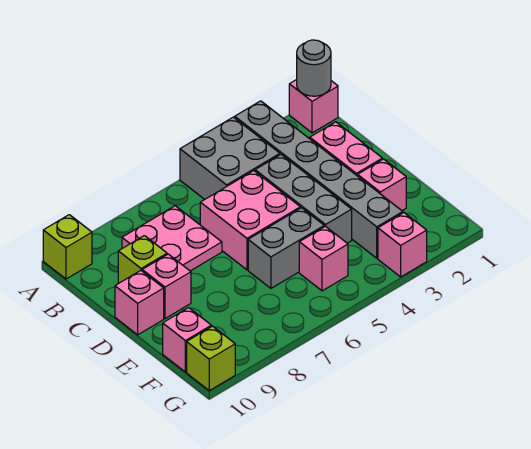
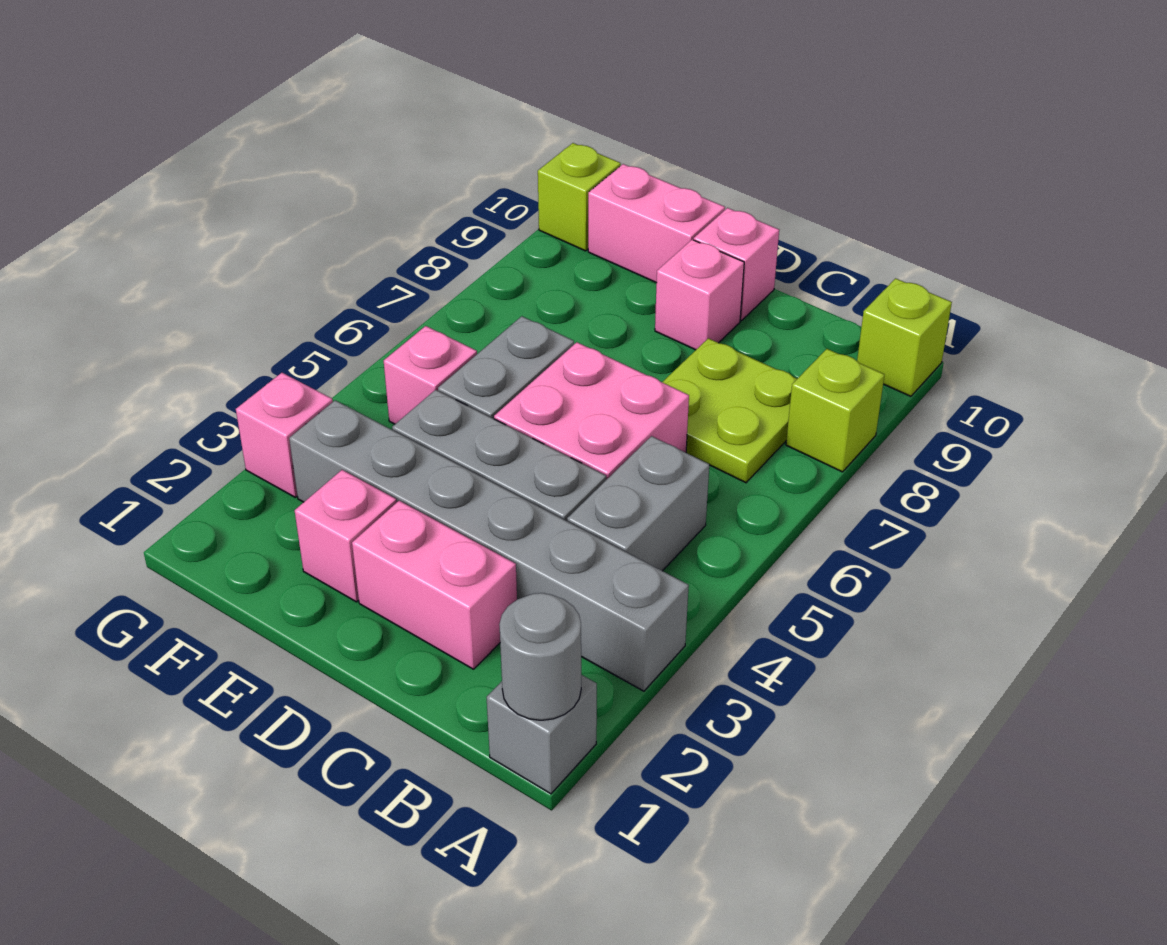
pink 1x1 brick [289,80,338,133] -> grey 1x1 brick [487,675,597,794]
grey 2x2 brick [180,117,280,199] -> grey 1x2 brick [567,436,709,571]
pink 2x2 plate [122,206,222,271] -> lime 2x2 plate [662,338,797,483]
lime 1x1 brick [118,236,167,283] -> lime 1x1 brick moved to [786,349,884,472]
pink 1x1 brick [163,308,211,372] -> pink 1x2 brick [588,164,725,283]

